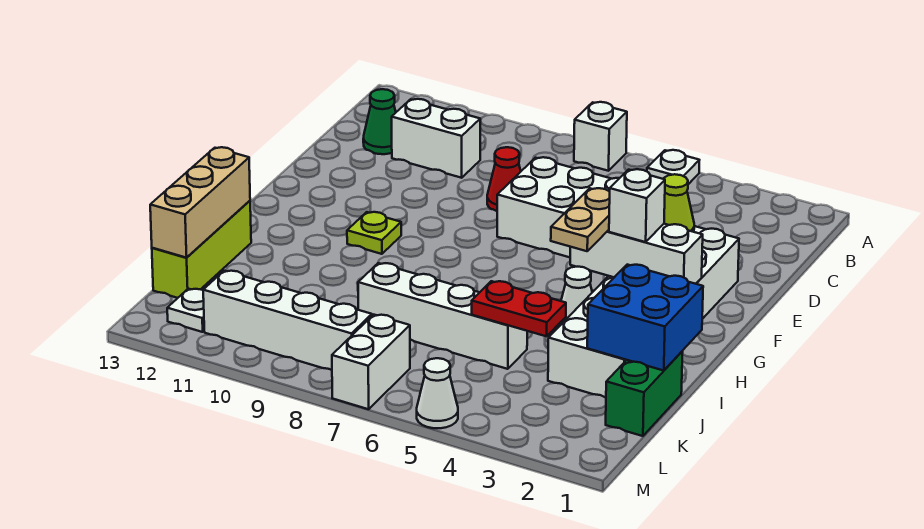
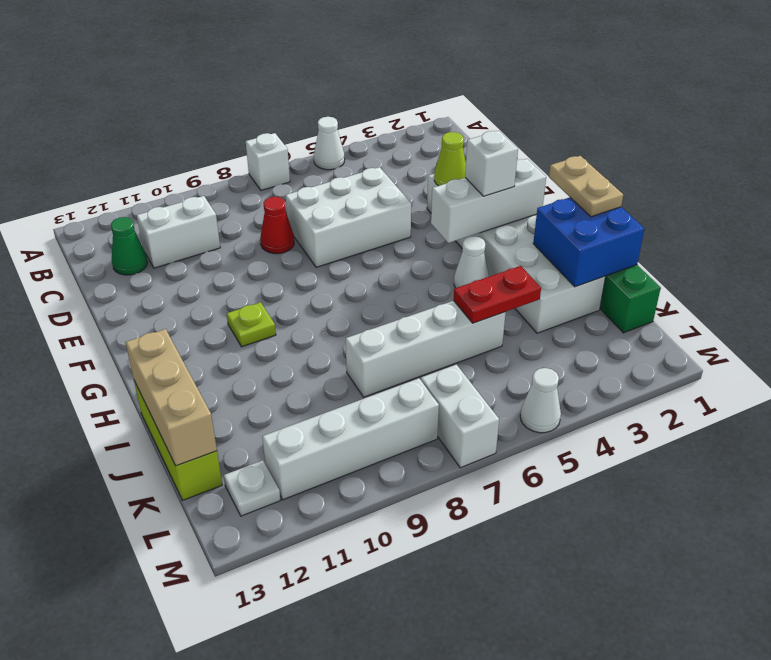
white 1x1 plate [647,150,699,184] -> white 1x1 cone [314,117,345,170]
tan 1x2 plate [551,188,610,251] -> tan 1x2 plate moved to [549,156,623,217]

